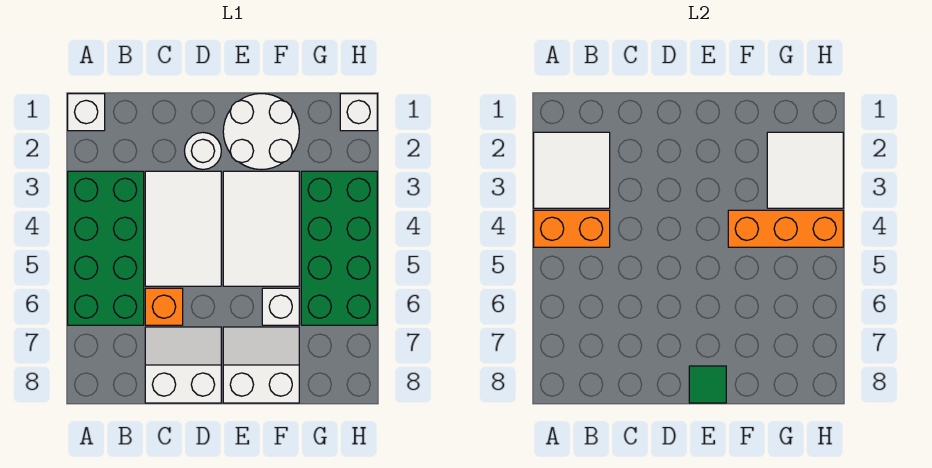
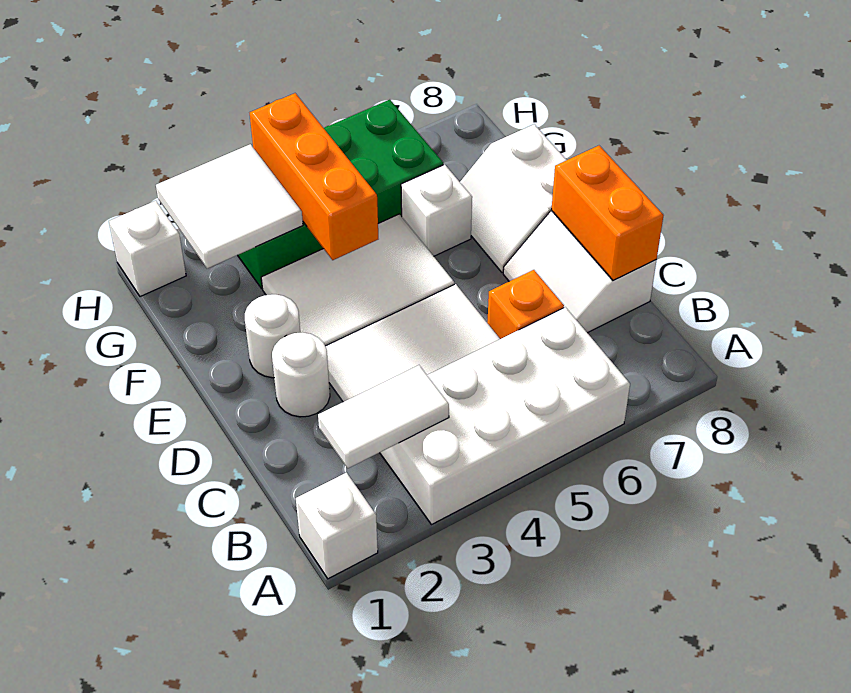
white 2x2 tile [534,132,610,208] -> white 1x2 tile [318,365,449,468]
green 2x4 brick [68,171,144,325] -> white 2x4 brick [380,307,630,525]
orange 1x2 brick [534,210,610,247] -> orange 1x2 brick moved to [552,146,664,280]
white 2x2 round brick [223,94,299,170] -> white 1x1 round brick [245,294,300,378]
green 1x1 tile [689,366,726,403] -> none

